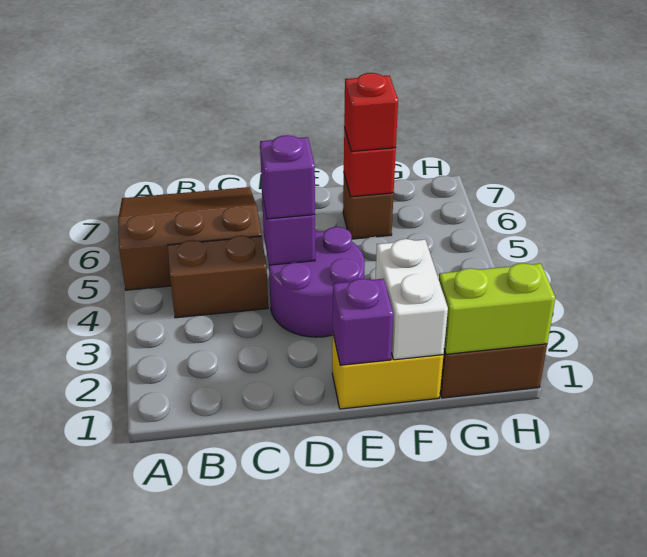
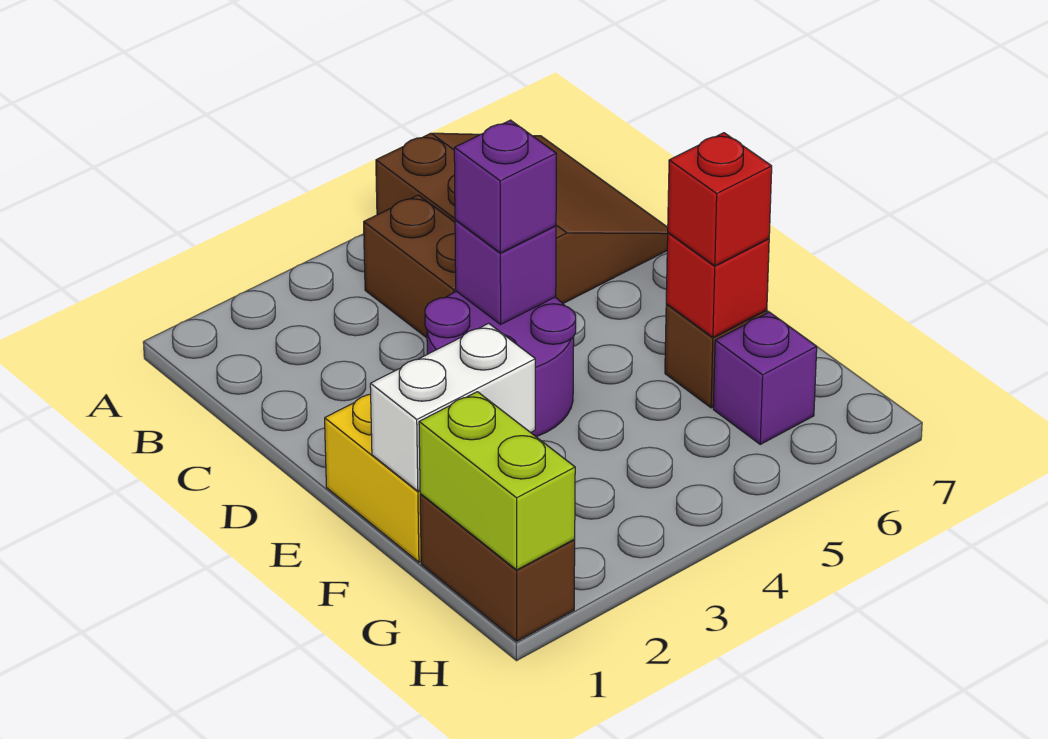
purple 1x1 brick [333,279,393,365] -> purple 1x1 brick moved to [713,312,817,444]

